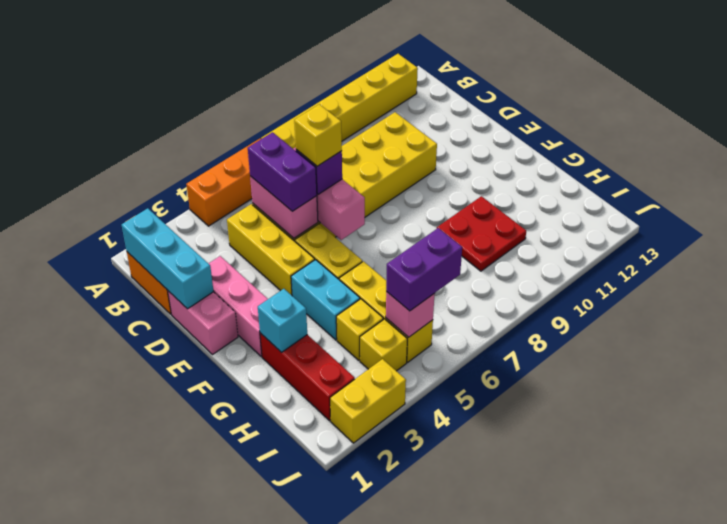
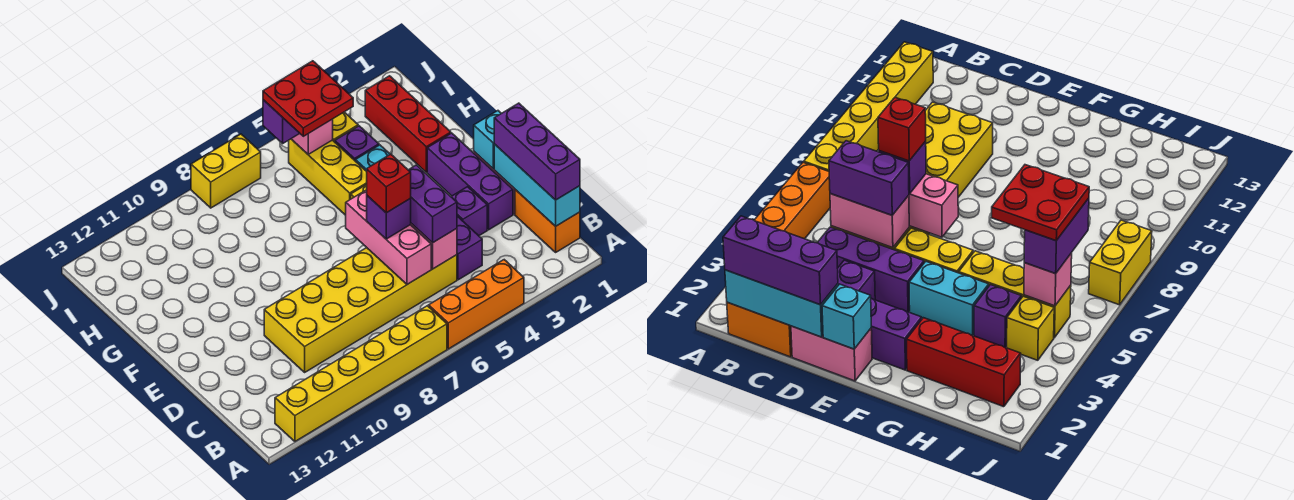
none -> purple 1x3 brick [494,103,580,200]
yellow 1x3 brick [227,204,315,295] -> purple 1x3 brick [457,216,482,280]
pink 1x3 brick [208,256,268,357] -> purple 1x3 brick [427,133,513,230]
none -> purple 1x1 brick [451,187,487,236]
yellow 1x1 brick [294,104,342,166] -> red 1x1 brick [367,154,411,213]
cyan 1x1 brick [258,289,307,353] -> cyan 1x1 brick moved to [474,111,501,169]
red 2x2 plate [437,196,526,271] -> red 2x2 plate moved to [263,61,353,136]
yellow 1x1 brick [336,299,383,360] -> purple 1x1 brick [335,126,379,161]
yellow 1x2 brick [330,359,406,443] -> yellow 1x2 brick moved to [191,134,261,208]

